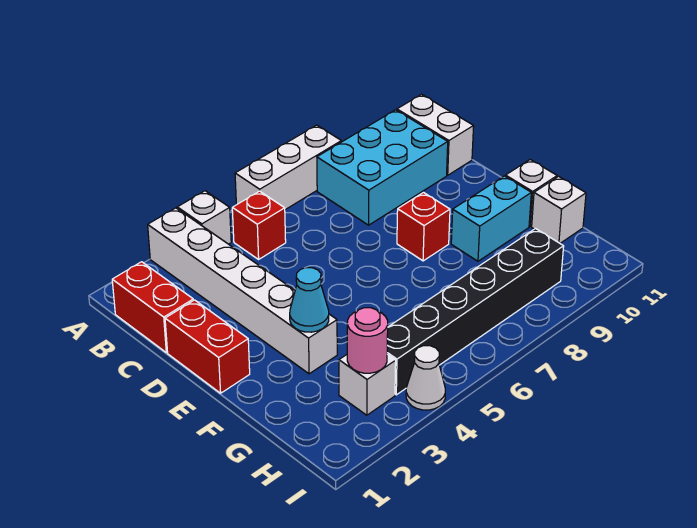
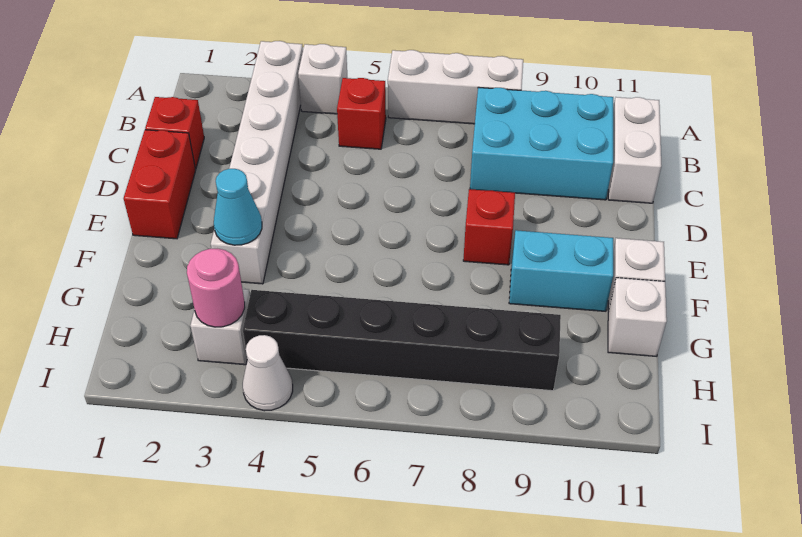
red 1x2 brick [112,262,193,353] -> red 1x1 brick [145,97,204,169]

